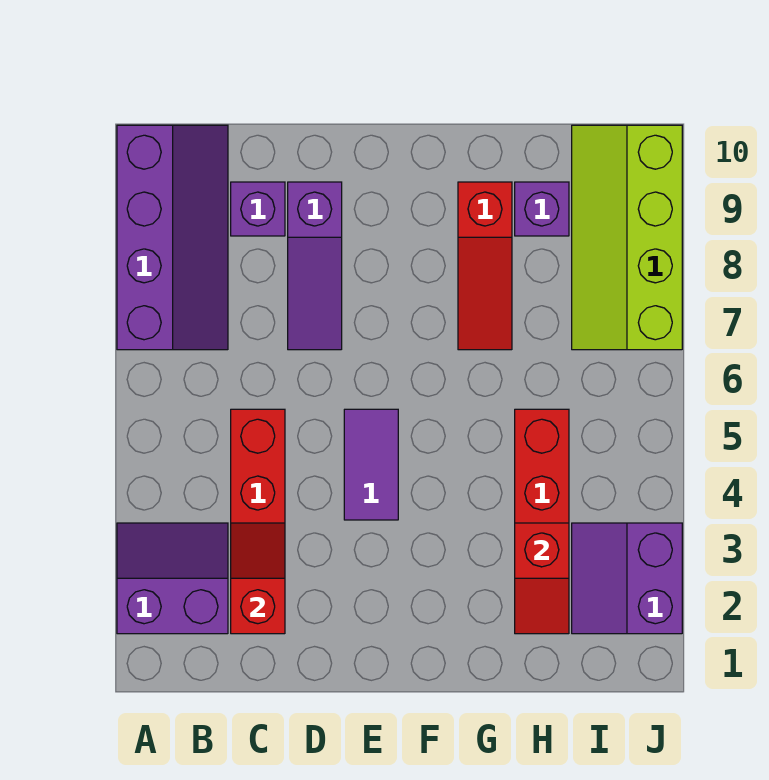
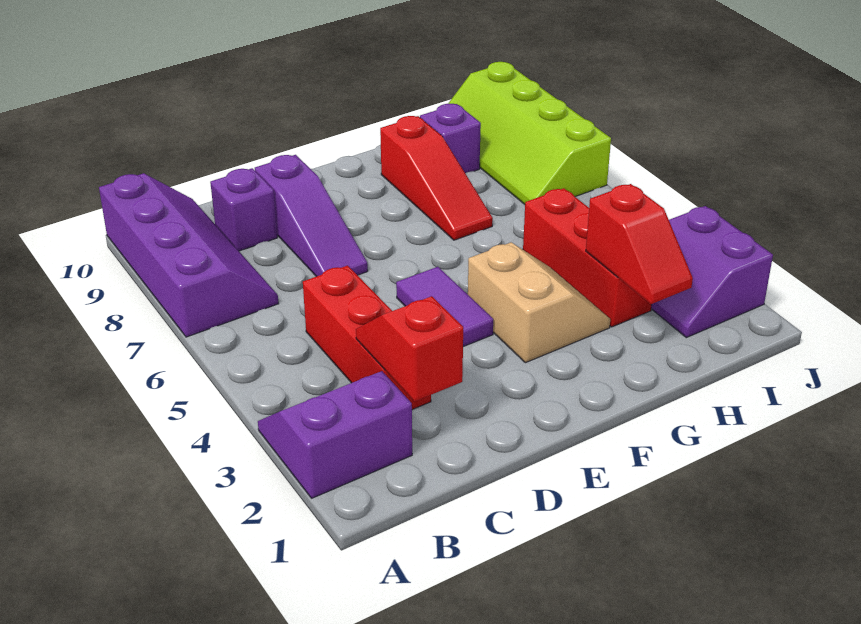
none -> tan 2x2 slope [468,243,610,363]

